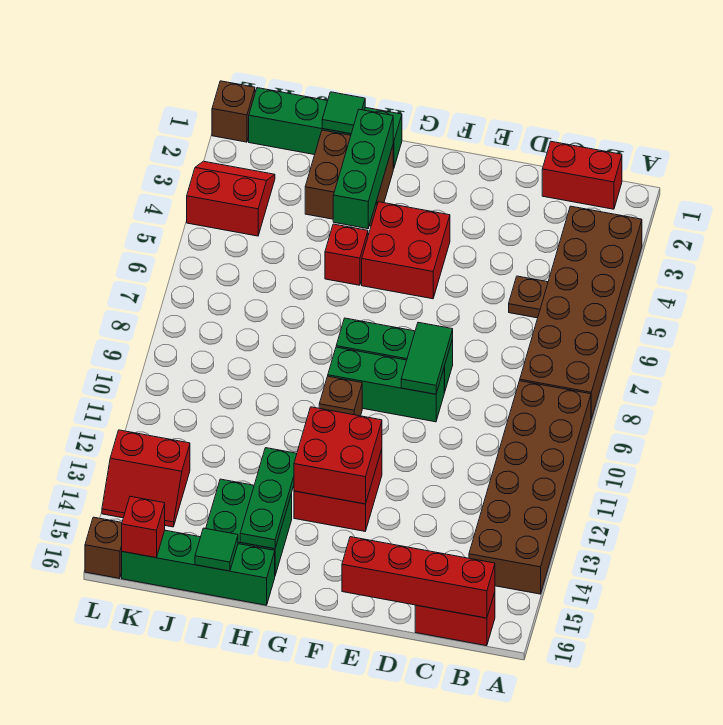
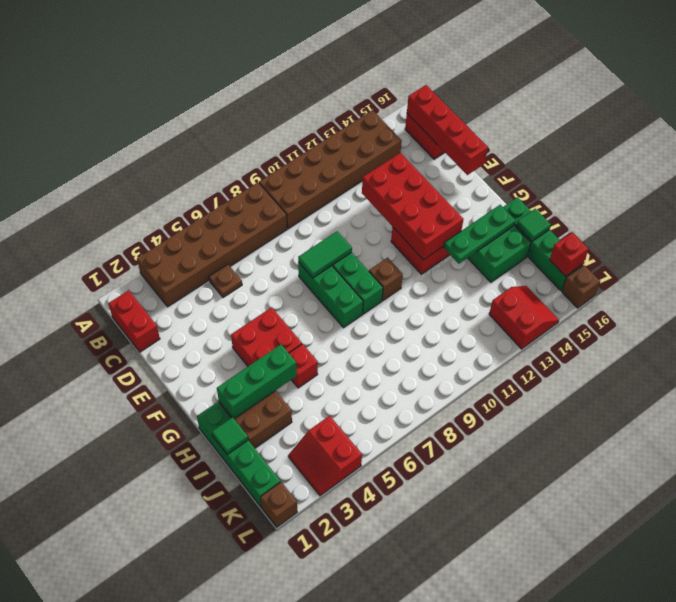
red 2x2 brick [294,407,382,504] -> red 2x4 brick [362,153,464,260]

